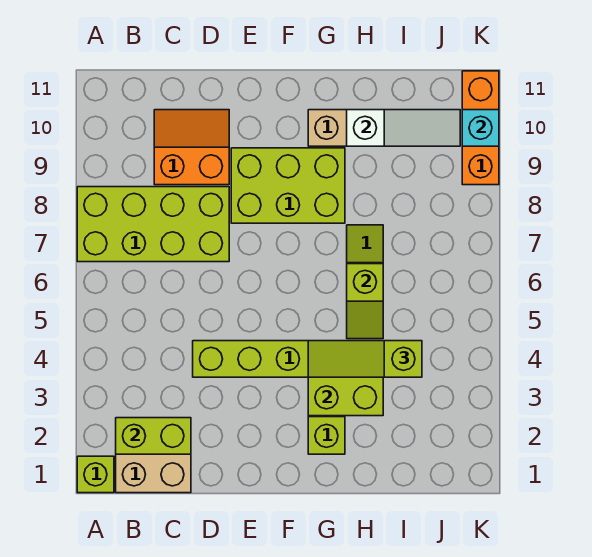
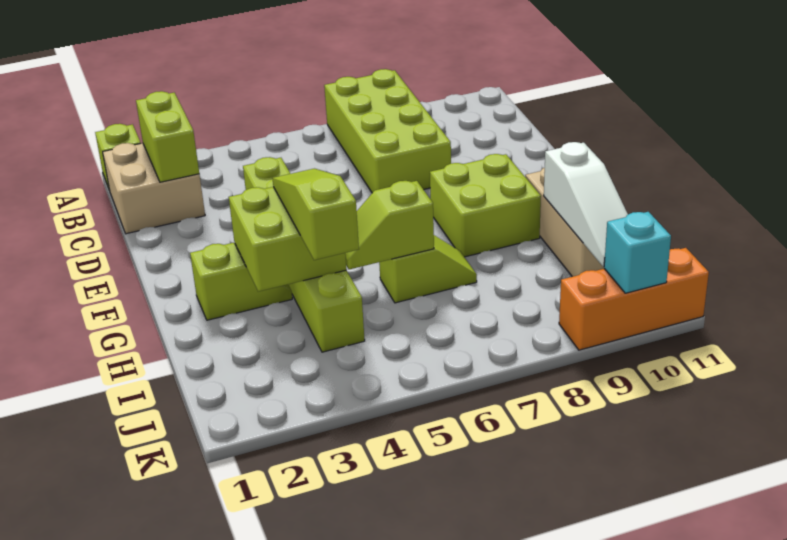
orange 2x2 slope [154,110,229,185] -> none
lime 2x3 brick [231,148,345,223] -> lime 2x2 brick [430,154,541,257]

